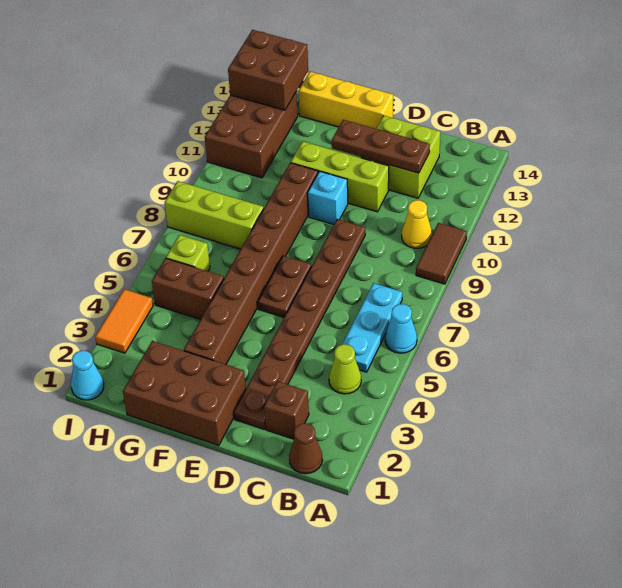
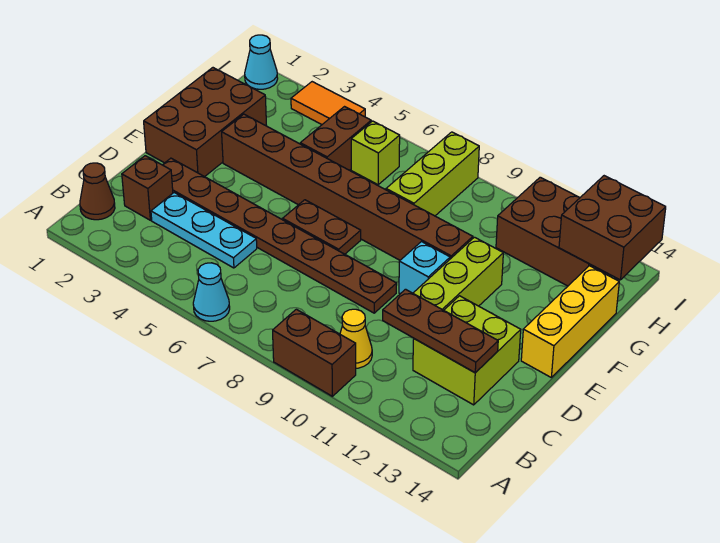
brown 1x2 tile [416,223,467,284] -> brown 1x2 brick [273,309,356,396]
lime 1x1 cone [329,344,361,394] -> none
cyan 1x3 plate [343,283,402,372] -> cyan 1x3 plate moved to [151,193,257,268]
brown 1x3 plate [332,120,430,173] -> brown 1x3 plate turned to [383,289,498,373]

